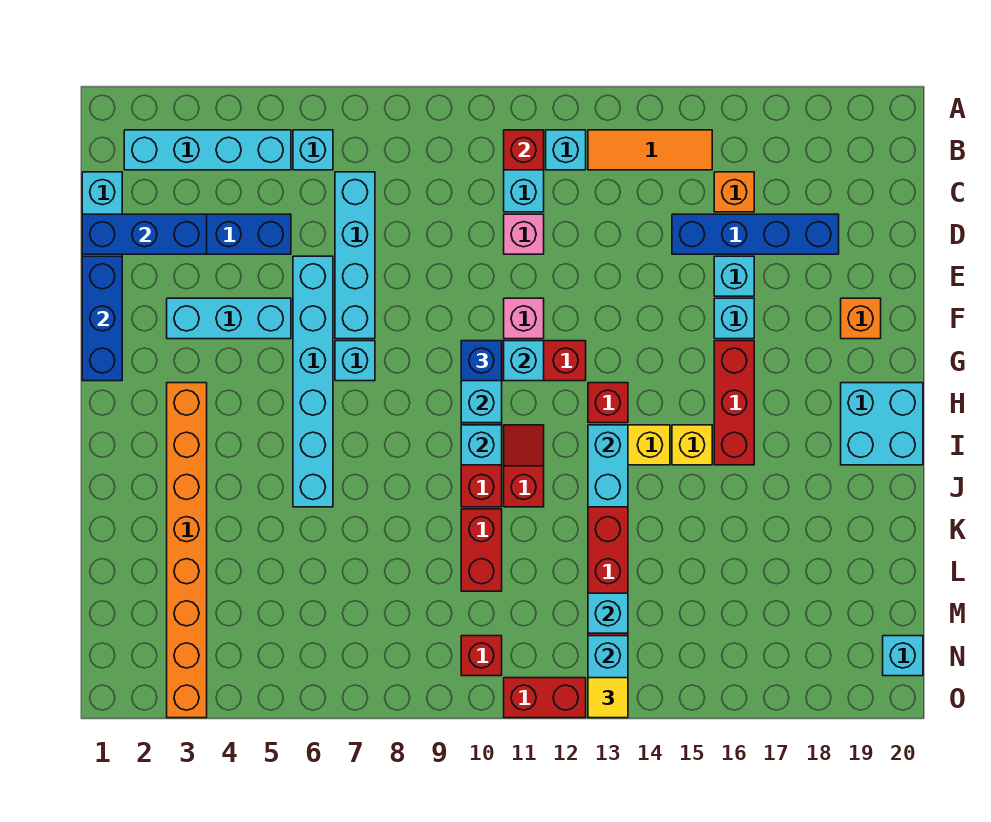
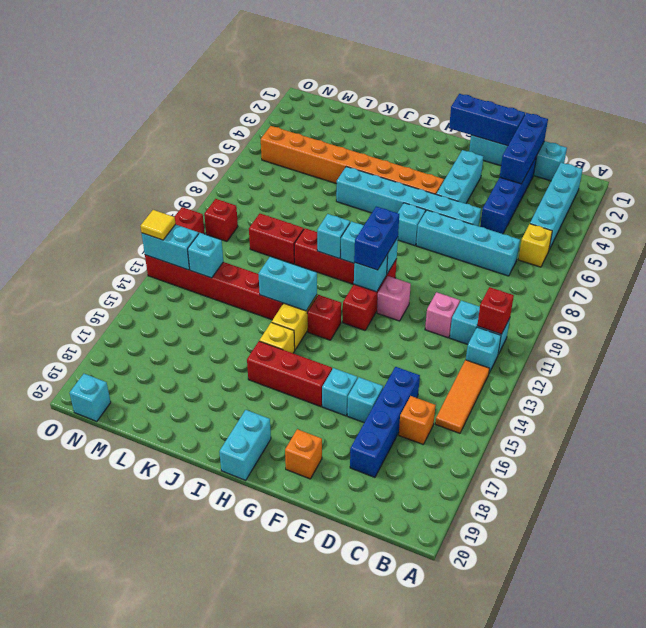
cyan 1x1 brick [293,130,333,170] -> yellow 1x1 brick [518,224,552,267]
blue 1x1 brick [461,341,502,381] -> blue 1x2 brick [354,207,399,270]
orange 1x8 brick [167,383,207,718] -> orange 1x8 brick moved to [261,126,444,194]
cyan 2x2 brick [841,383,923,465] -> cyan 1x2 brick [219,410,271,480]
red 1x2 slope [504,425,544,507] -> none

